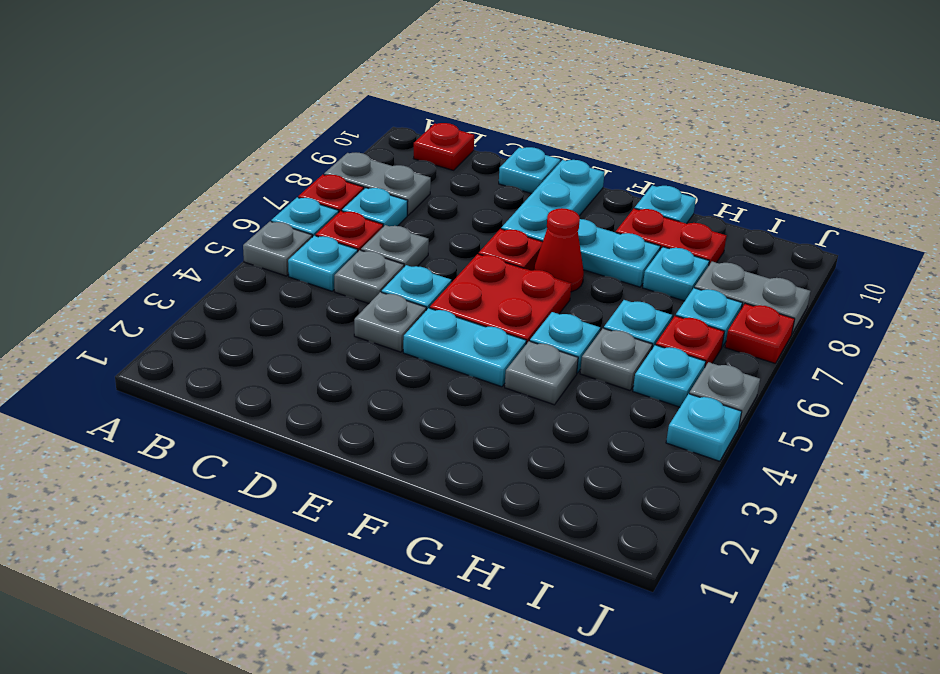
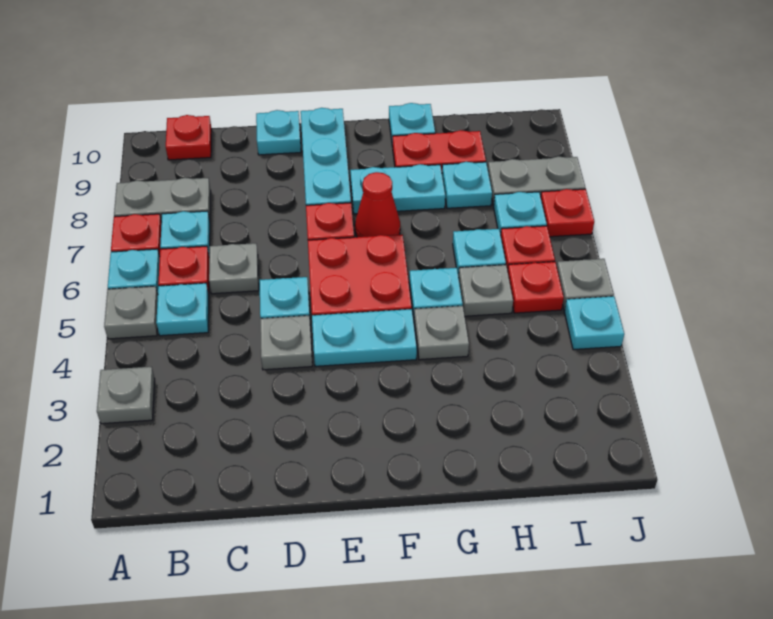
grey 1x1 plate [334,250,404,304] -> grey 1x1 plate moved to [97,367,155,424]
cyan 1x1 plate [633,345,706,407] -> red 1x1 plate [508,262,564,313]

